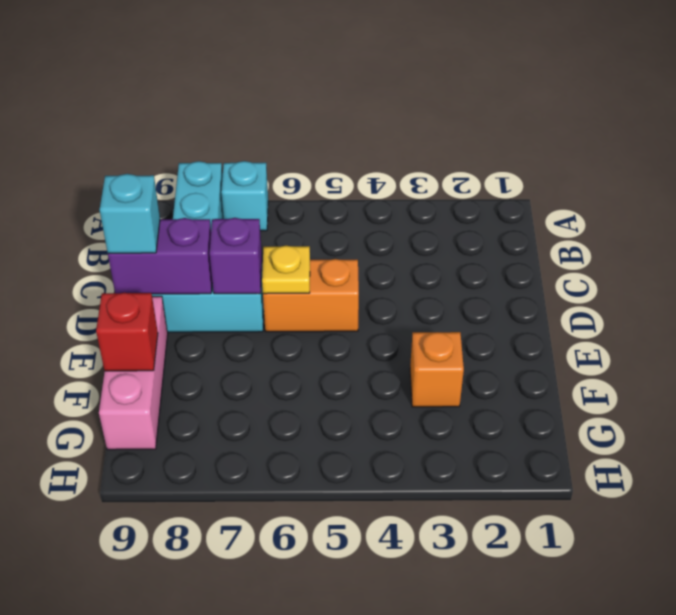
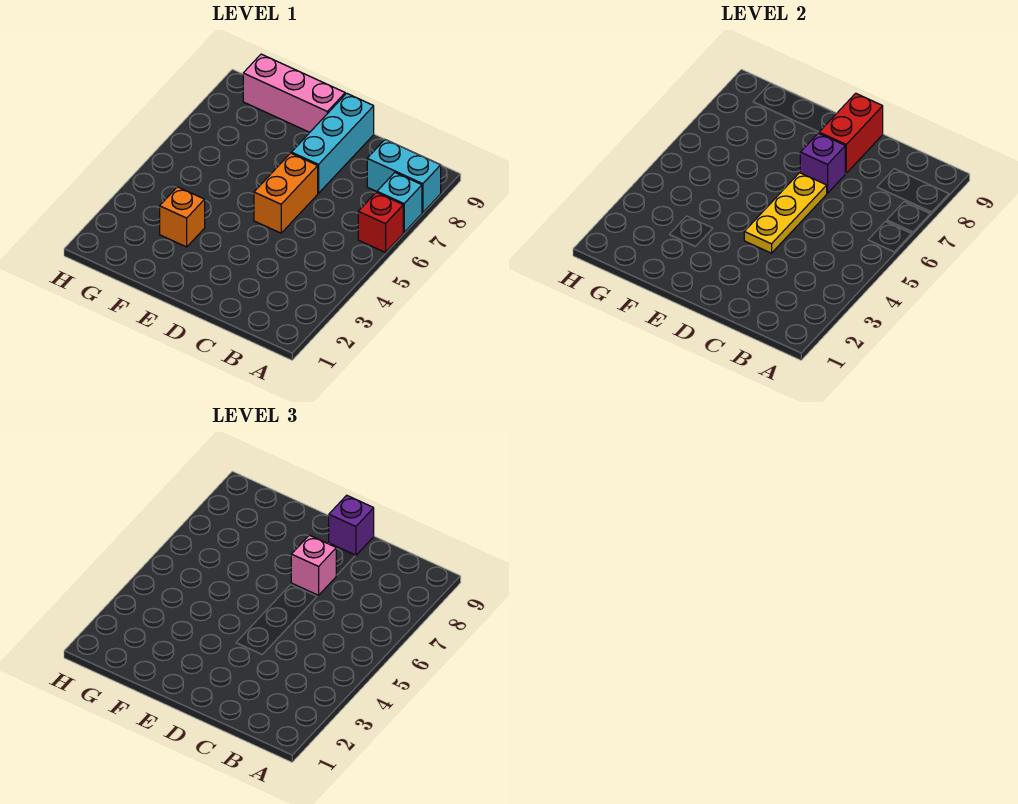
yellow 1x1 plate [262,246,310,294] -> yellow 1x3 plate [744,173,827,253]
none -> pink 1x1 brick [291,535,336,595]
purple 1x2 brick [108,218,212,294] -> red 1x2 brick [819,93,883,173]
cyan 1x1 brick [100,174,160,253] -> purple 1x1 brick [329,495,374,555]
red 1x1 brick [96,293,158,371] -> red 1x1 brick moved to [358,192,403,253]

